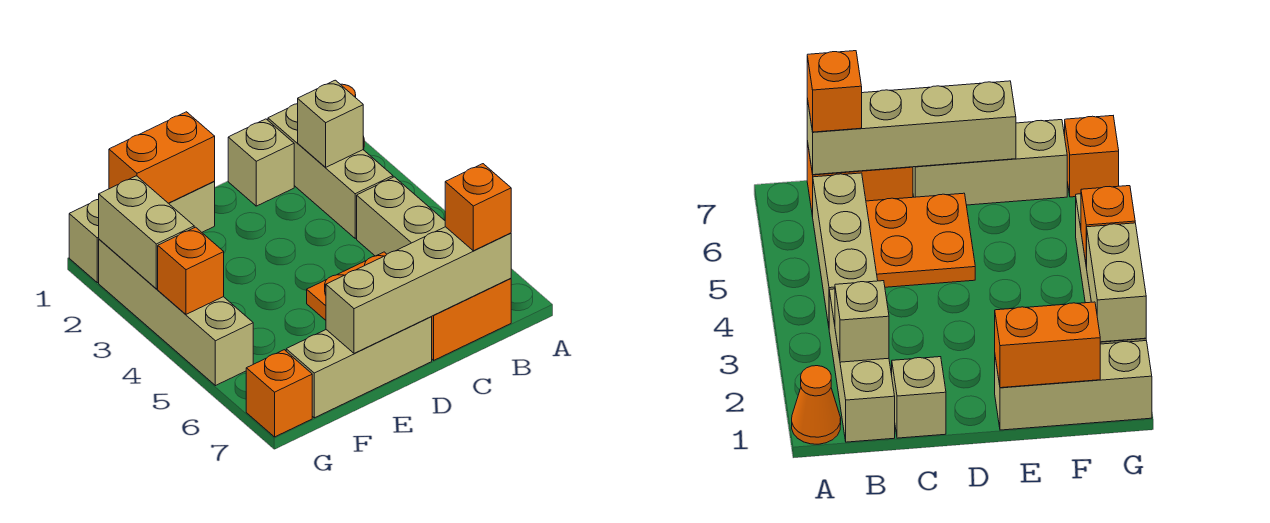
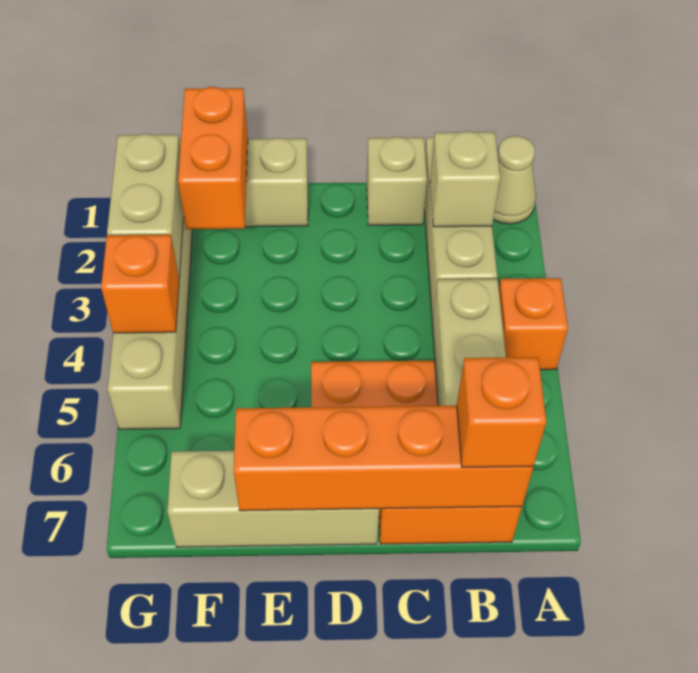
orange 1x1 cone [792,366,841,444] -> tan 1x1 cone [493,136,536,224]
tan 1x4 brick [326,227,511,353] -> orange 1x4 brick [234,406,533,511]
orange 1x2 brick [109,112,215,203] -> orange 1x2 brick turned to [178,87,248,229]
orange 1x1 brick [246,350,312,437] -> orange 1x1 brick moved to [499,278,568,370]

